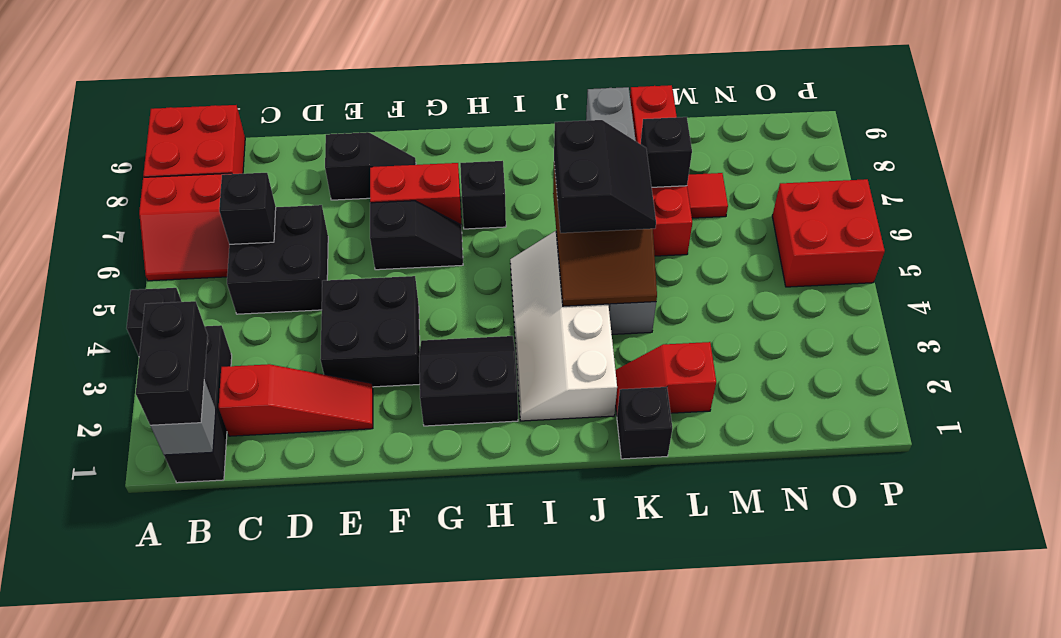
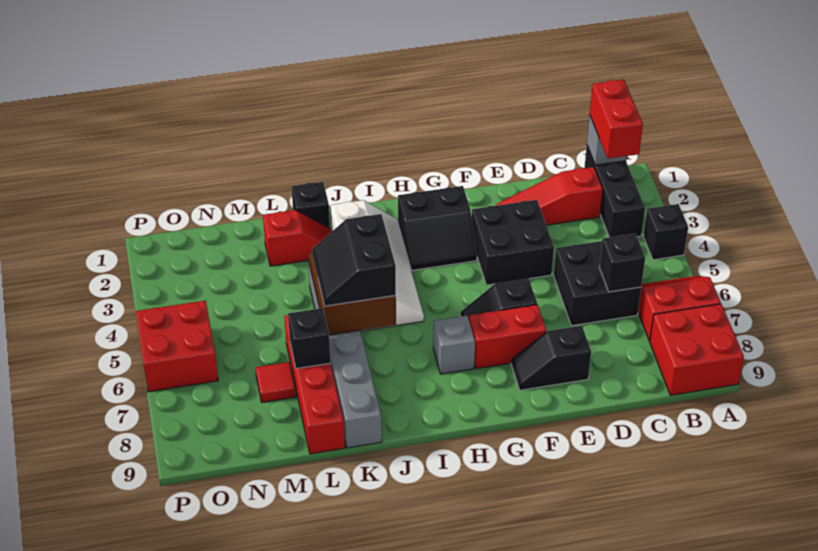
black 1x2 brick [136,301,208,426] -> red 1x2 brick [590,80,643,159]
black 1x1 brick [460,161,506,229] -> grey 1x1 brick [433,315,475,374]

